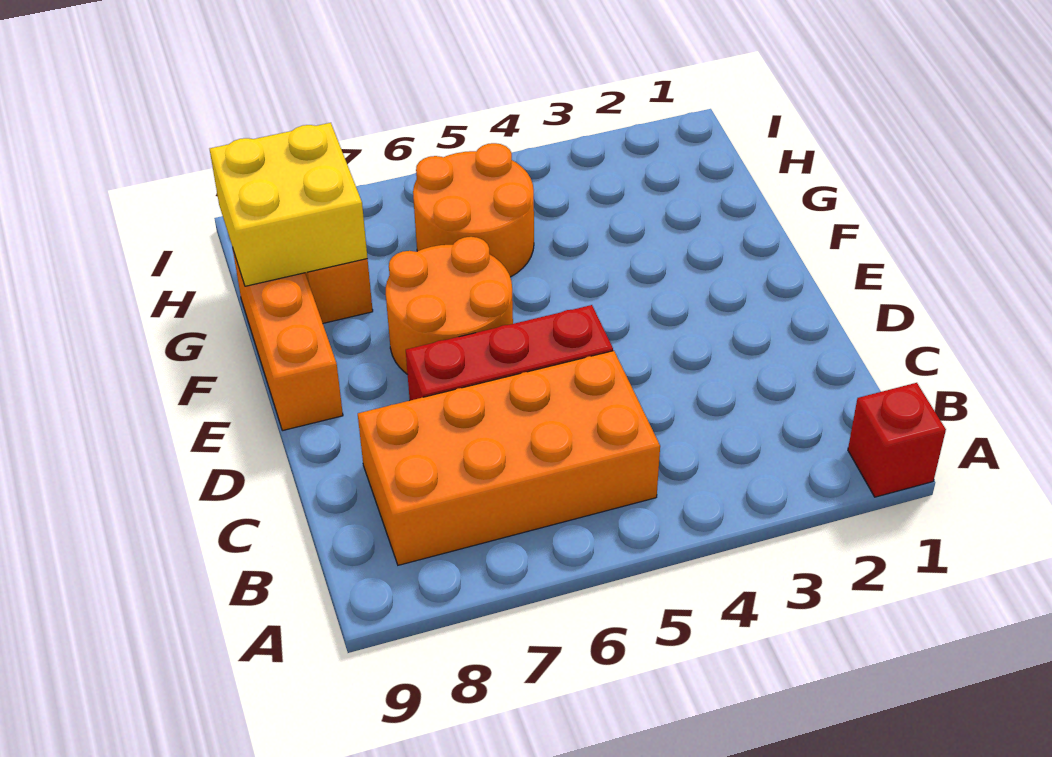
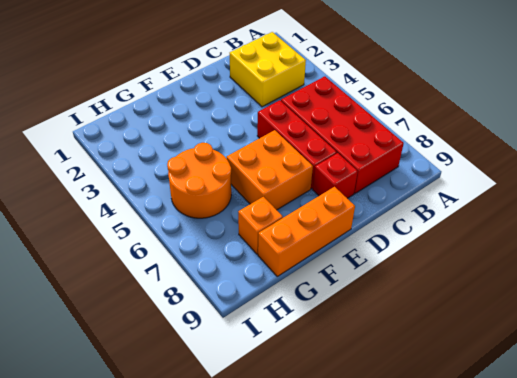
red 1x1 brick [848,383,946,497] -> red 1x1 brick moved to [313,153,358,198]
orange 2x4 brick [358,351,660,565] -> red 2x4 brick [281,76,404,194]
orange 2x2 round brick [386,237,513,375] -> orange 2x2 brick [227,130,313,210]
yellow 2x2 brick [210,123,367,286] -> yellow 2x2 brick moved to [230,32,306,107]

